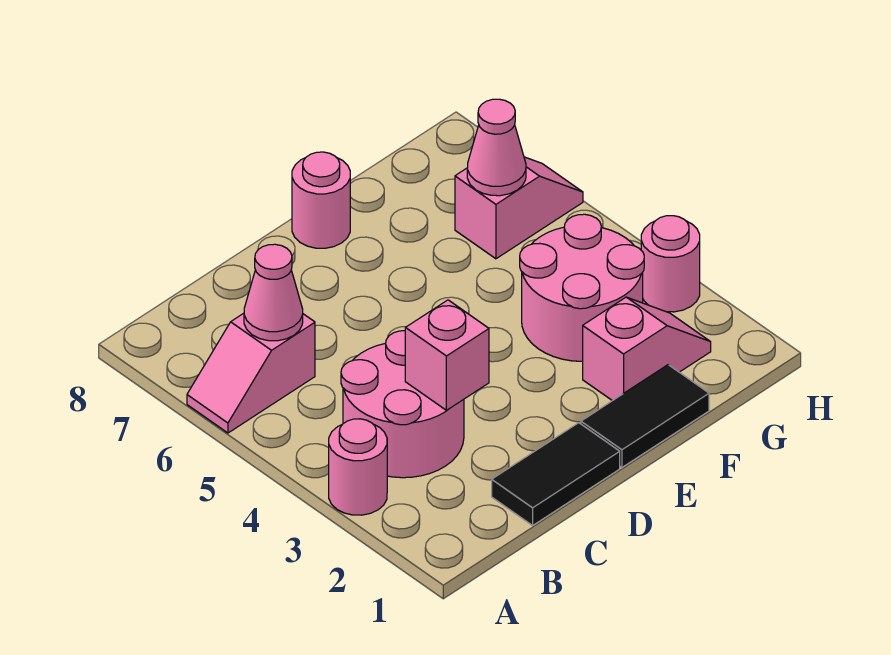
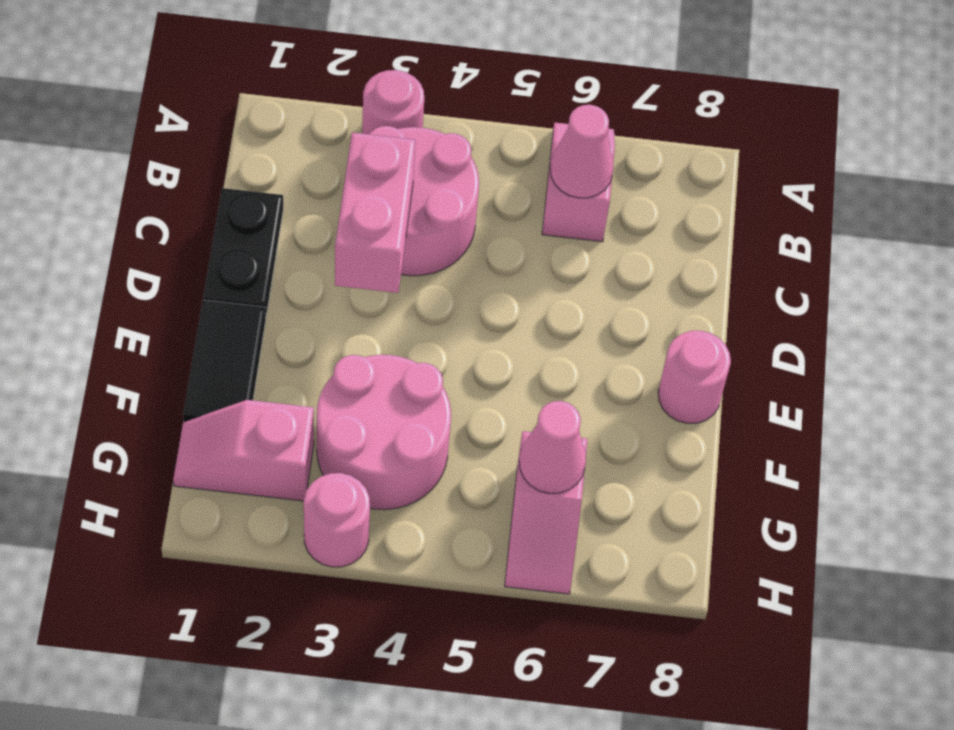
black 1x2 tile [492,423,620,525] -> black 1x2 plate [203,188,283,315]
pink 1x1 brick [405,300,489,410] -> pink 1x2 brick [335,132,416,293]
pink 1x2 slope [583,297,711,401] -> pink 1x2 slope turned to [173,400,314,501]

